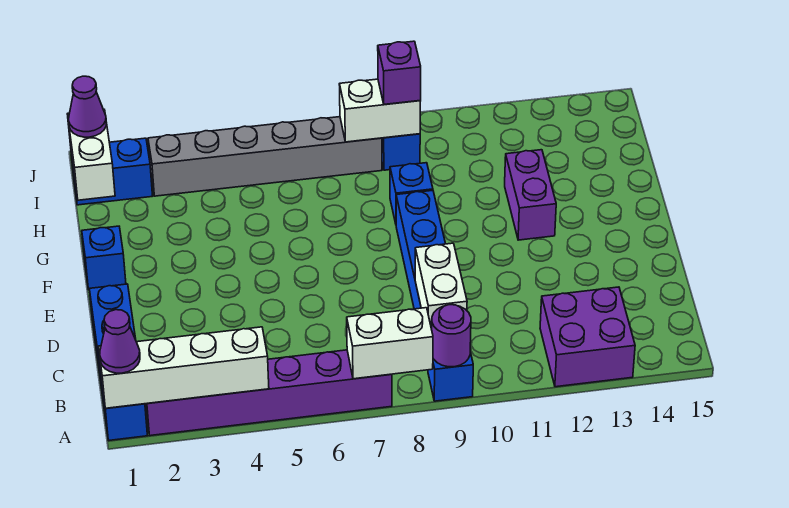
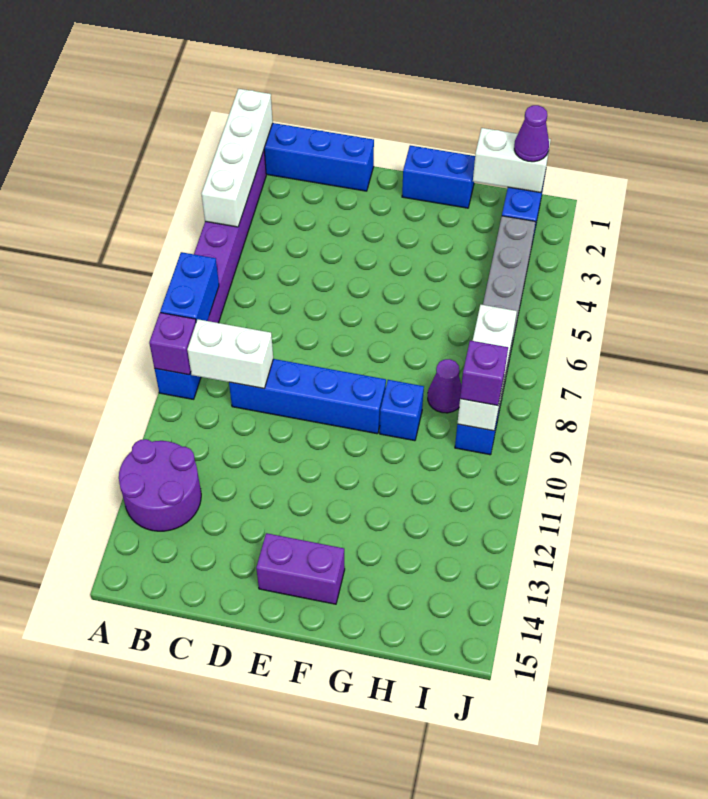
purple 1x1 cone [100,310,140,373] -> purple 1x1 cone moved to [428,359,462,413]
white 1x2 brick [347,308,433,379] -> blue 1x2 brick [160,252,219,322]
purple 1x1 round brick [432,305,471,367] -> purple 1x1 brick [149,313,196,375]
purple 2x2 brick [540,287,635,387] -> purple 2x2 round brick [119,439,201,531]
blue 1x1 brick [82,226,126,290] -> blue 1x2 brick [402,145,475,208]
purple 1x2 brick [505,150,556,240] -> purple 1x2 brick moved to [256,533,345,604]
white 1x2 brick [339,79,420,142] -> white 1x3 brick [457,305,517,431]

